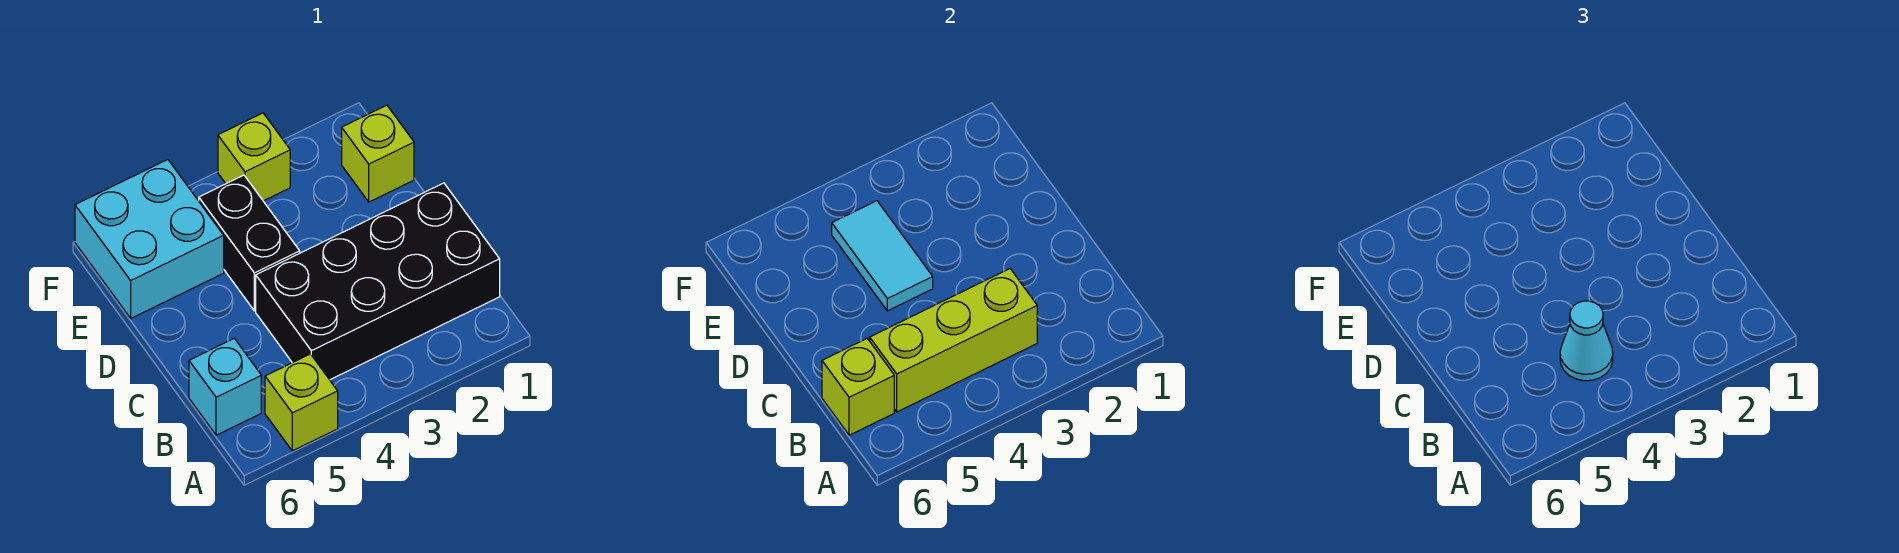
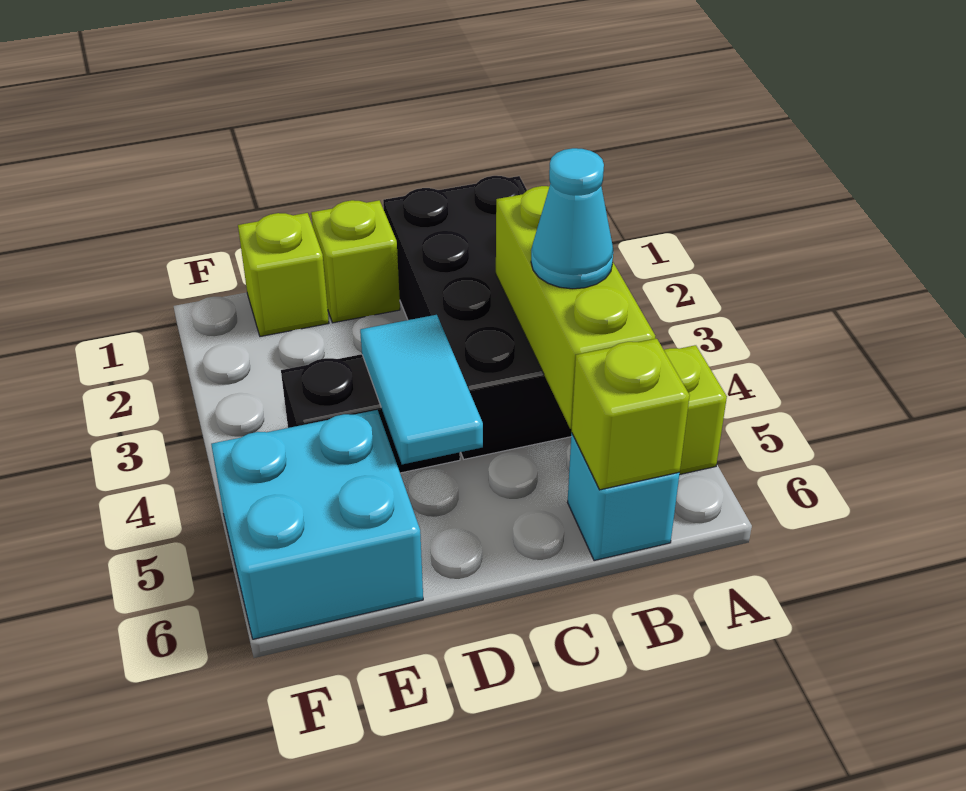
cyan 1x2 tile [832,201,933,311] -> cyan 1x2 tile turned to [360,315,483,464]
lime 1x1 brick [218,113,290,201] -> lime 1x1 brick moved to [311,200,400,323]

